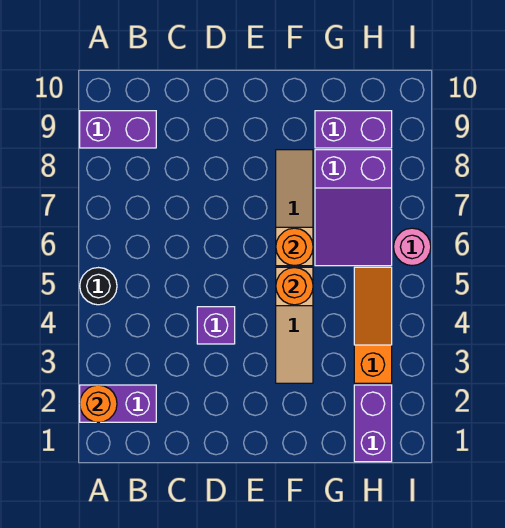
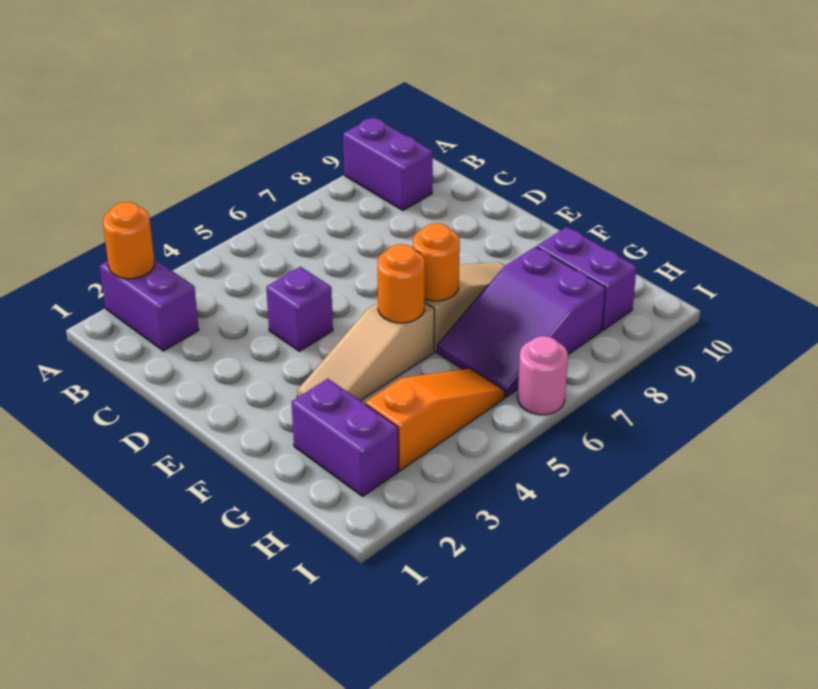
black 1x1 round brick [80,268,117,305] -> none
purple 1x2 brick [354,385,392,462] -> purple 1x2 brick turned to [292,379,398,496]

